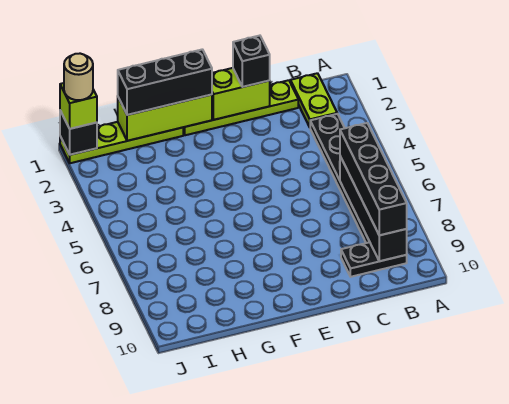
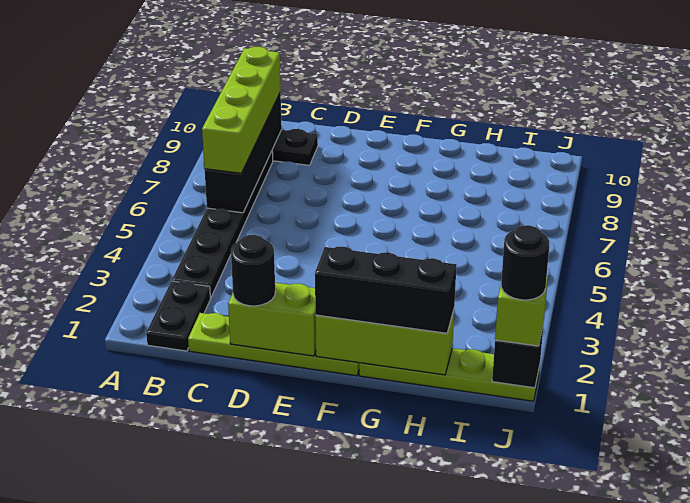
lime 1x2 plate [290,73,337,127] -> black 1x2 plate [146,281,210,351]
black 1x4 brick [340,123,407,235] -> lime 1x4 brick [202,47,281,173]
black 1x1 brick [233,36,270,87] -> black 1x1 round brick [231,235,275,306]
tan 1x1 round brick [64,54,93,100] -> black 1x1 round brick [501,225,549,300]

